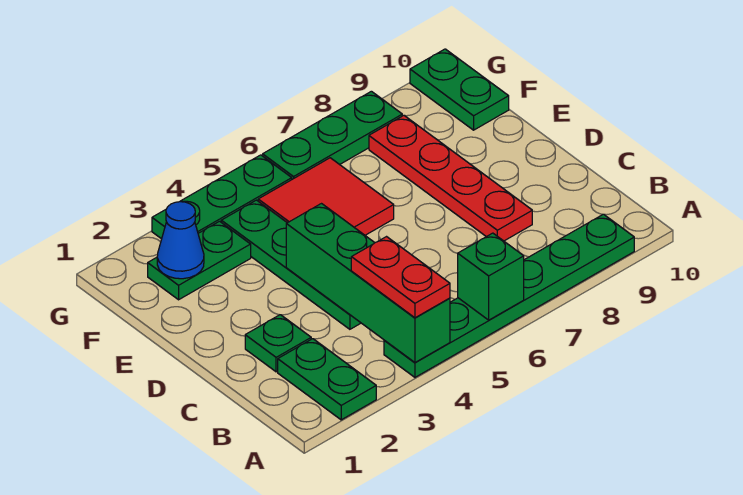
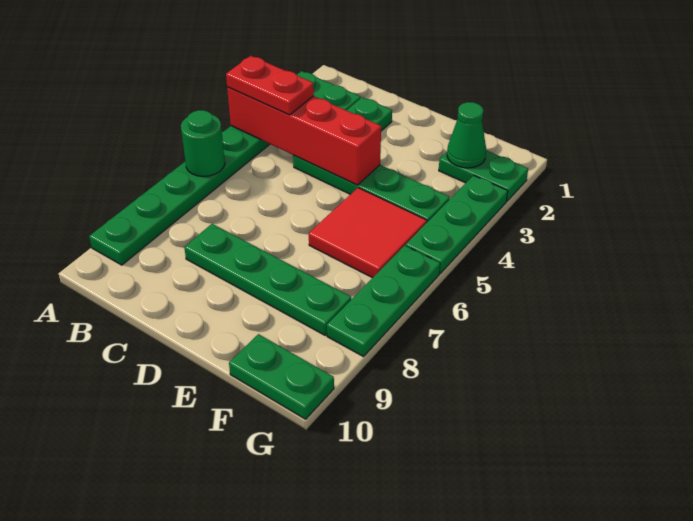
green 1x4 brick [286,204,450,362] -> red 1x4 brick [227,87,381,185]
green 1x1 brick [458,233,524,320] -> green 1x1 round brick [181,110,225,177]
red 1x4 plate [369,115,532,241] -> green 1x4 plate [184,224,351,335]
green 1x2 plate [148,221,251,300] -> green 1x2 plate turned to [439,150,528,201]
blue 1x1 cone [157,202,204,279] -> green 1x1 cone [447,102,486,168]

